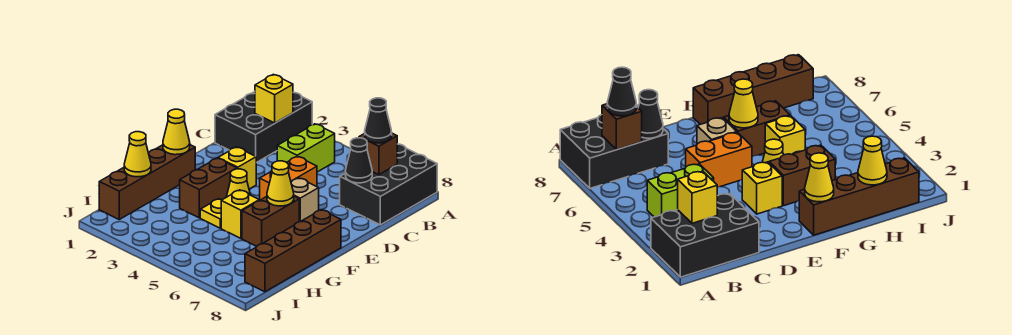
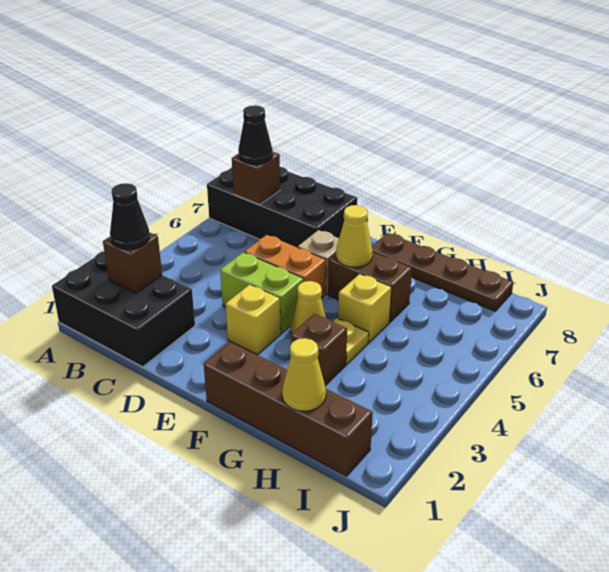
black 2x3 brick [340,144,437,225] -> black 2x4 brick [207,167,357,247]
yellow 1x1 brick [255,74,293,123] -> brown 1x1 brick [103,232,162,293]
lime 1x2 brick [277,124,335,172] -> lime 1x2 brick moved to [220,252,304,333]
black 1x1 cone [345,138,372,183] -> black 1x1 cone moved to [110,183,150,249]
yellow 1x1 cone [163,109,190,155] -> none
brown 1x2 brick [180,158,237,218] -> brown 1x1 brick [291,314,347,386]
brown 1x4 brick [245,210,341,292] -> brown 1x4 plate [372,233,513,311]

